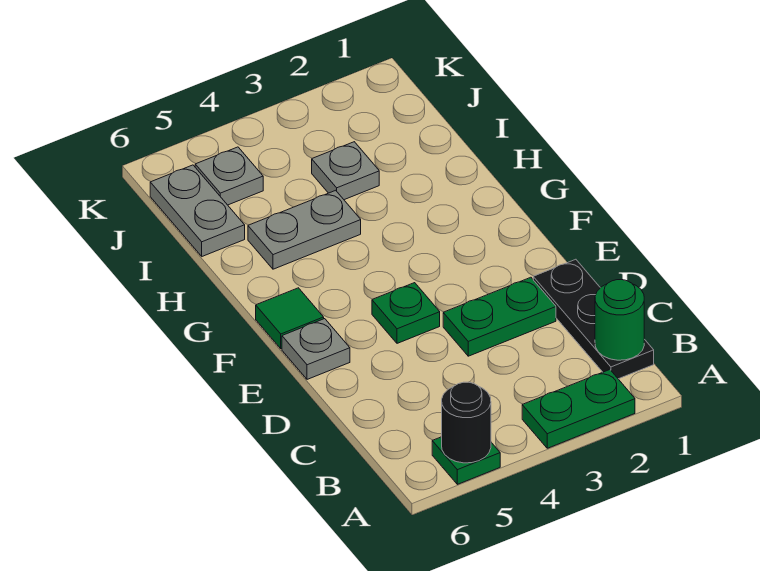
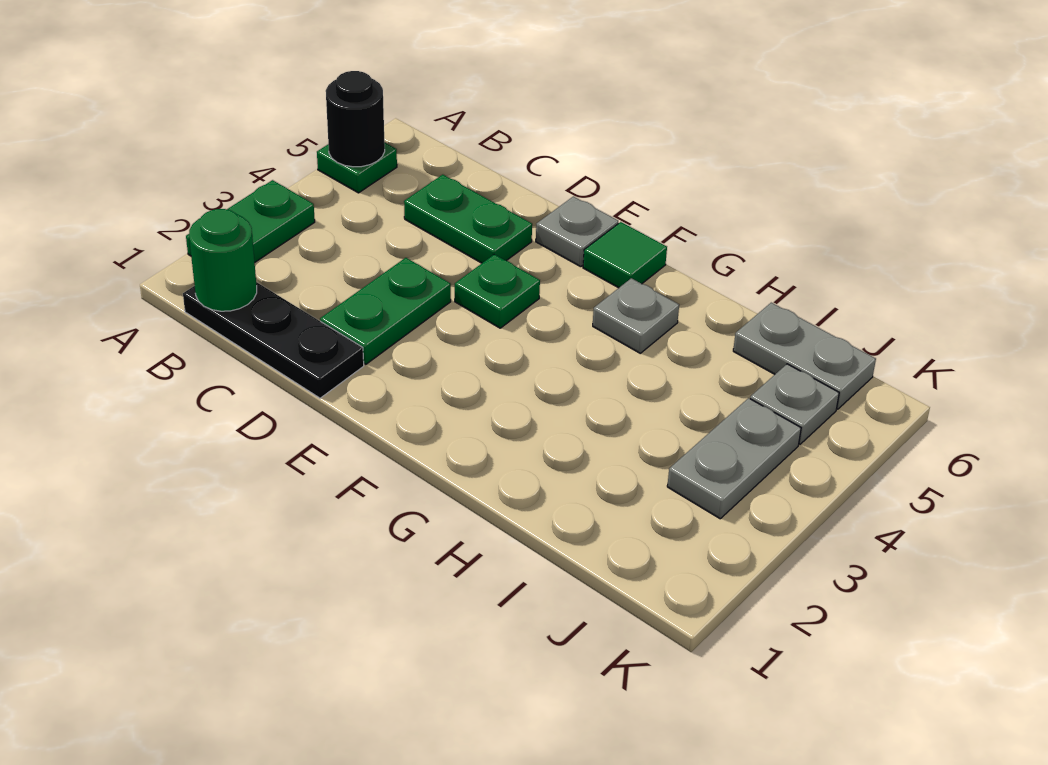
none -> green 1x2 plate [404,175,532,263]
grey 1x2 plate [248,190,361,269] -> grey 1x2 plate moved to [667,398,801,519]
grey 1x1 plate [312,142,379,200] -> grey 1x1 plate moved to [593,278,679,353]

